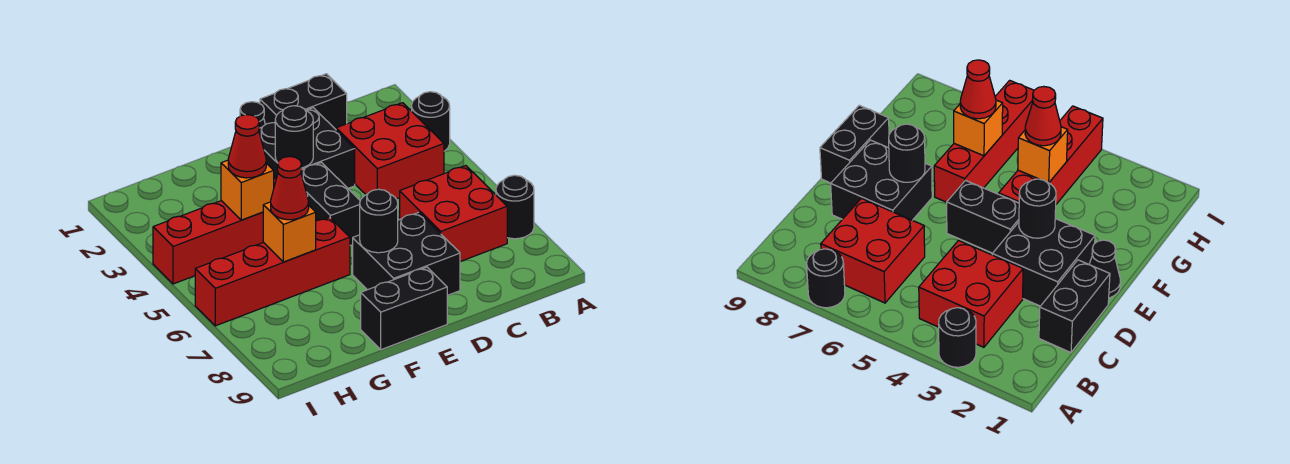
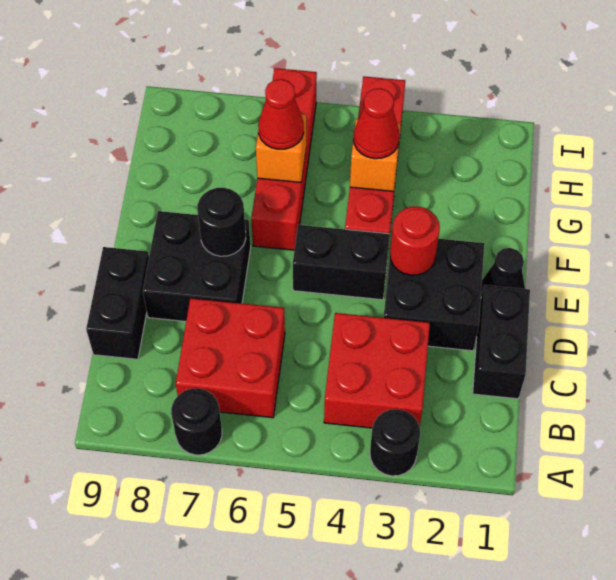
black 1x1 round brick [275,106,313,168] -> red 1x1 round brick [390,207,440,275]
black 1x2 brick [361,267,447,350] -> black 1x2 brick moved to [86,247,149,359]

